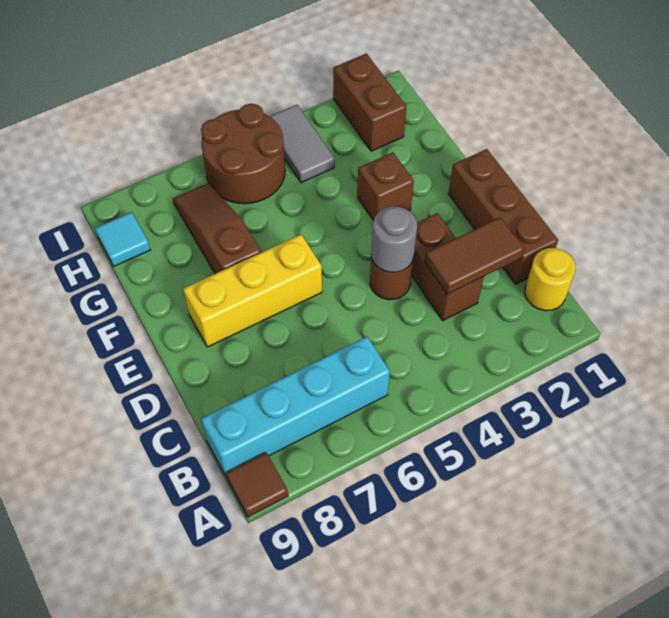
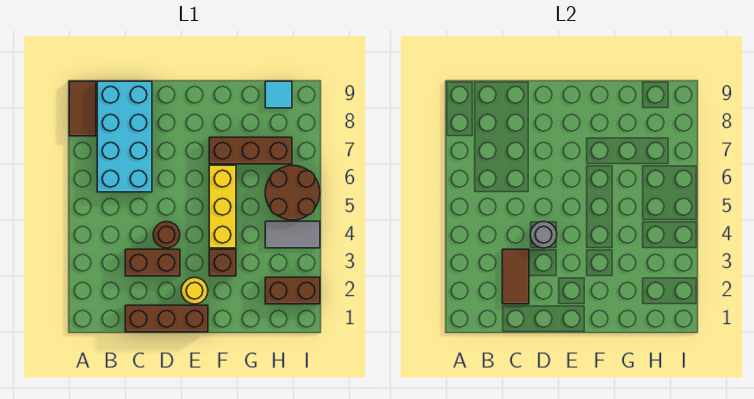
brown 1x1 tile [226,452,288,517] -> brown 1x2 tile [69,81,96,136]
yellow 1x1 round brick [525,248,576,311] -> yellow 1x1 round brick moved to [181,277,208,304]
cyan 1x4 brick [201,337,390,477] -> cyan 2x4 brick [97,81,152,192]
yellow 1x3 brick [183,235,322,347] -> yellow 1x3 brick moved to [209,165,236,248]
brown 1x3 slope [173,183,261,274] -> brown 1x3 brick [209,137,292,164]

